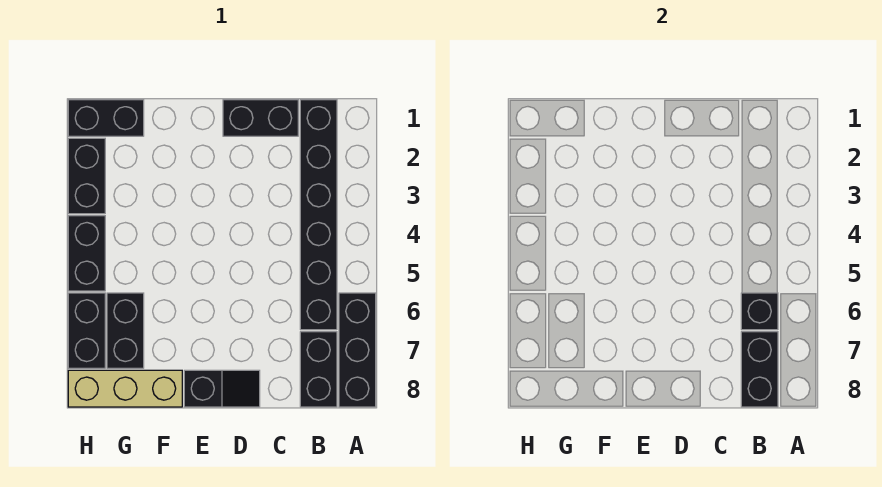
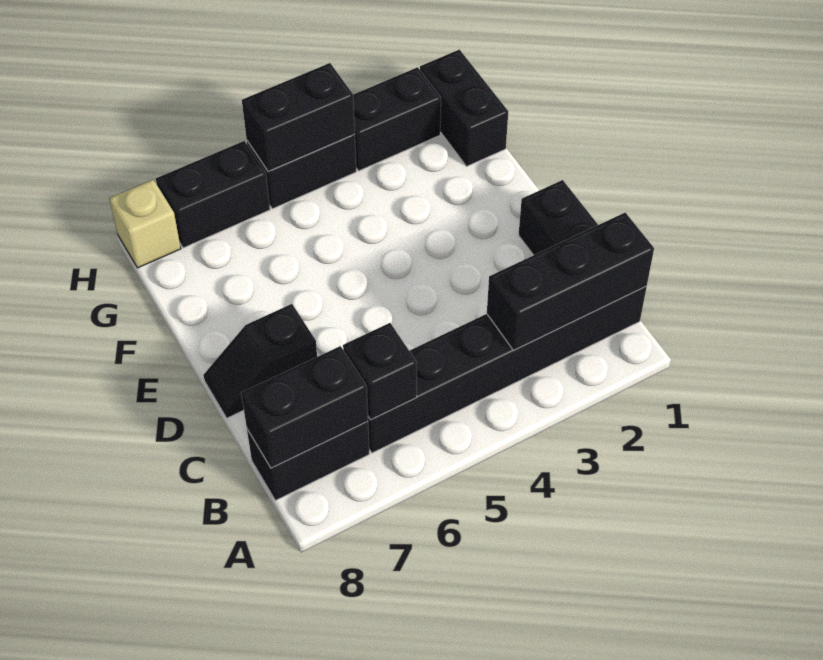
black 1x3 brick [339,293,376,407] -> black 1x3 brick moved to [487,213,654,350]
black 1x2 slope [184,370,260,407] -> black 1x2 slope turned to [203,304,317,418]
tan 1x3 brick [68,370,182,407] -> tan 1x1 brick [109,180,181,268]
black 1x2 brick [107,293,144,368] -> black 1x2 brick moved to [242,63,355,172]

